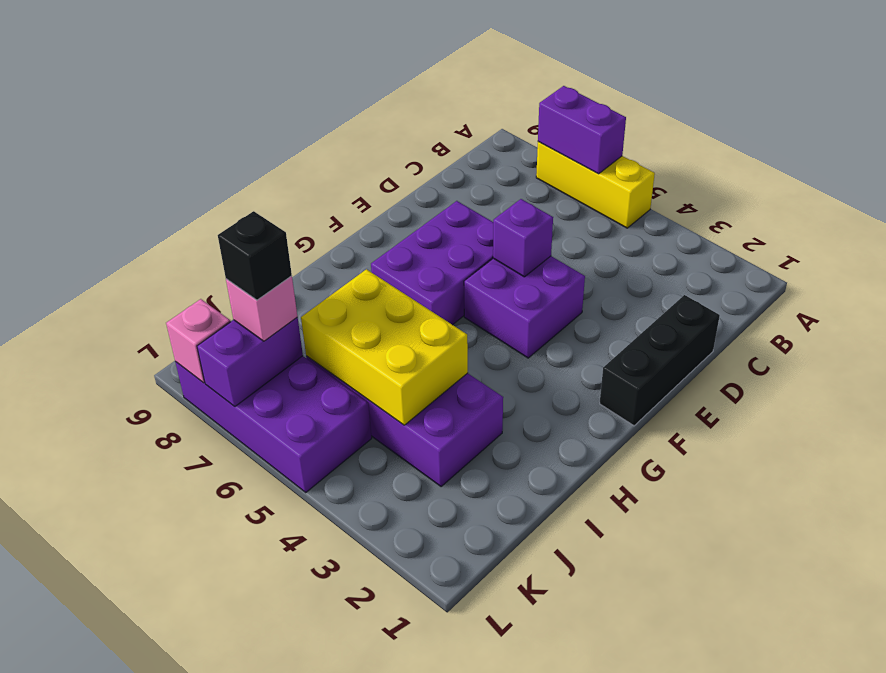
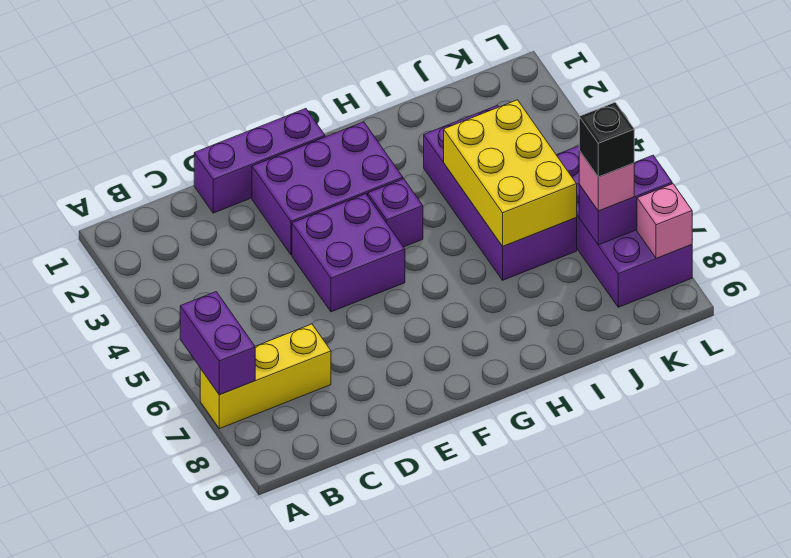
yellow 1x3 brick [536,142,655,228] -> yellow 1x3 brick turned to [200,324,331,429]
black 1x3 brick [600,295,720,426] -> purple 1x3 brick [194,109,325,213]
purple 1x1 brick [493,199,553,277] -> purple 1x1 brick moved to [368,179,423,247]
purple 2x3 brick [371,201,493,325] -> purple 2x3 brick moved to [252,122,403,255]

